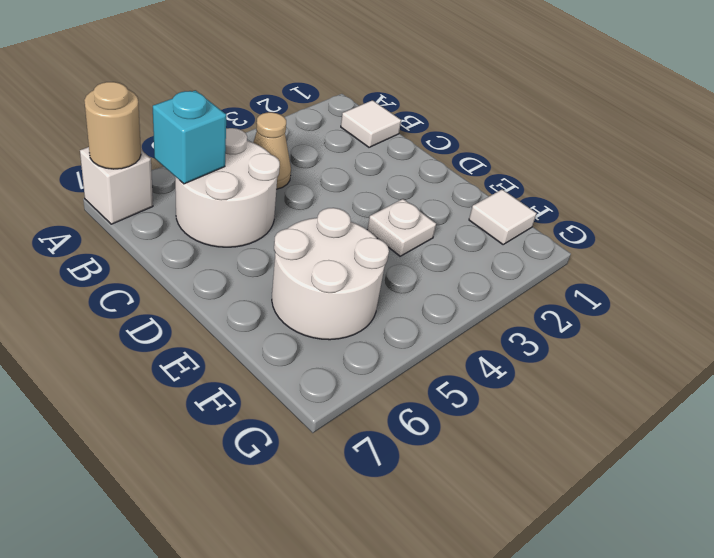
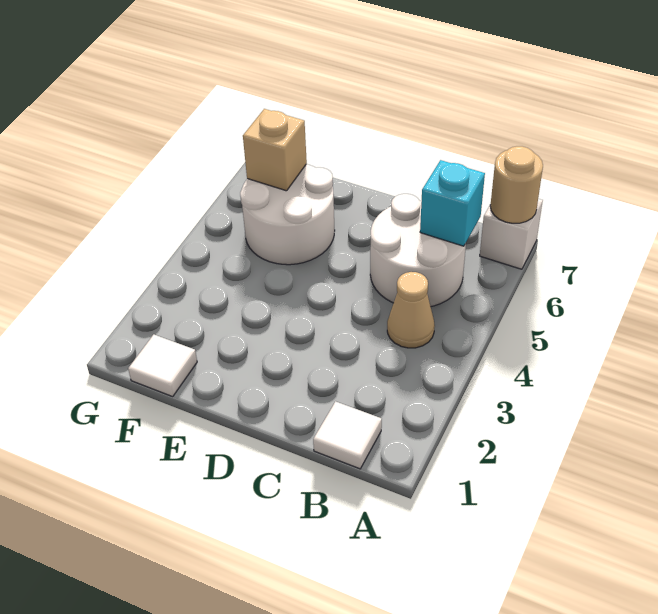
white 1x1 plate [367,199,436,256] -> none
none -> tan 1x1 brick [243,109,307,191]

